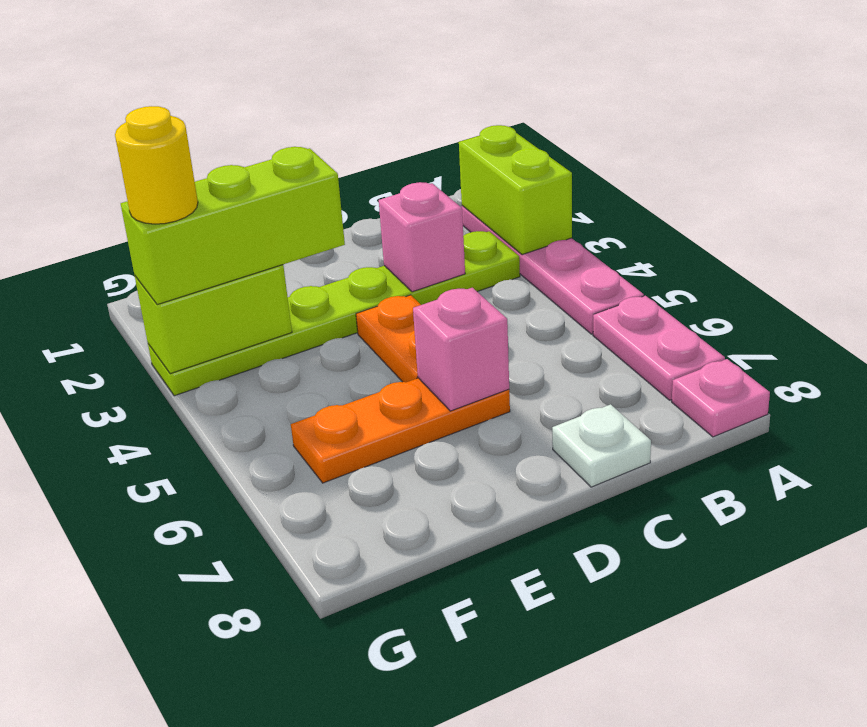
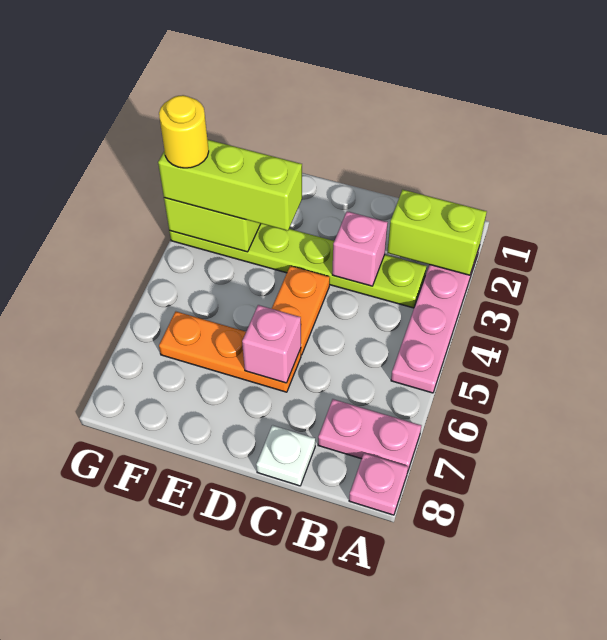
lime 1x2 brick [459,125,572,255] -> lime 1x2 brick turned to [387,190,487,275]
pink 1x2 plate [593,296,725,400] -> pink 1x2 plate turned to [318,399,421,470]

